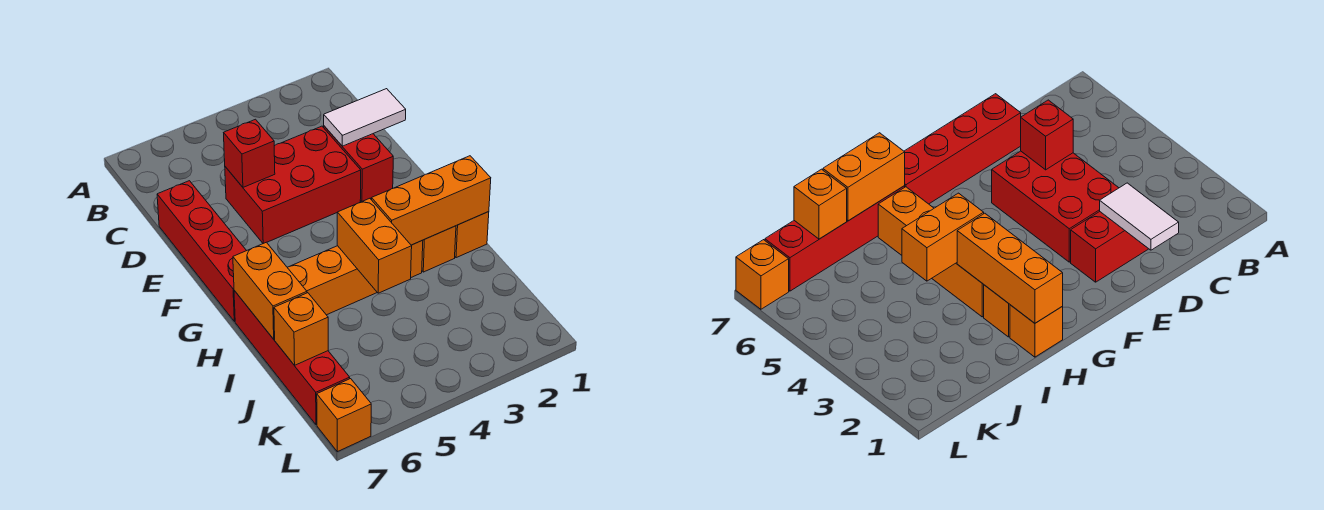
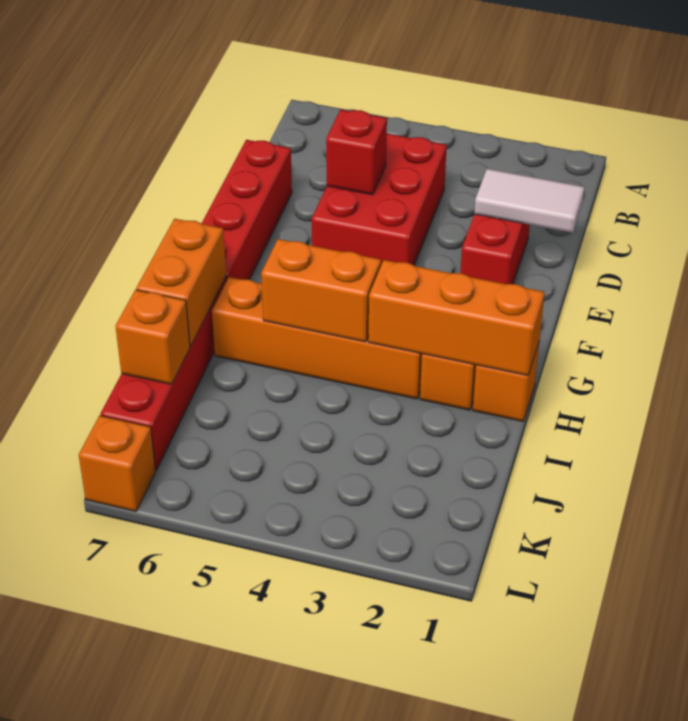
red 2x3 brick [225,126,361,243] -> red 2x3 brick turned to [312,134,447,265]
orange 1x2 brick [337,198,412,293] -> orange 1x2 brick turned to [261,239,381,342]

